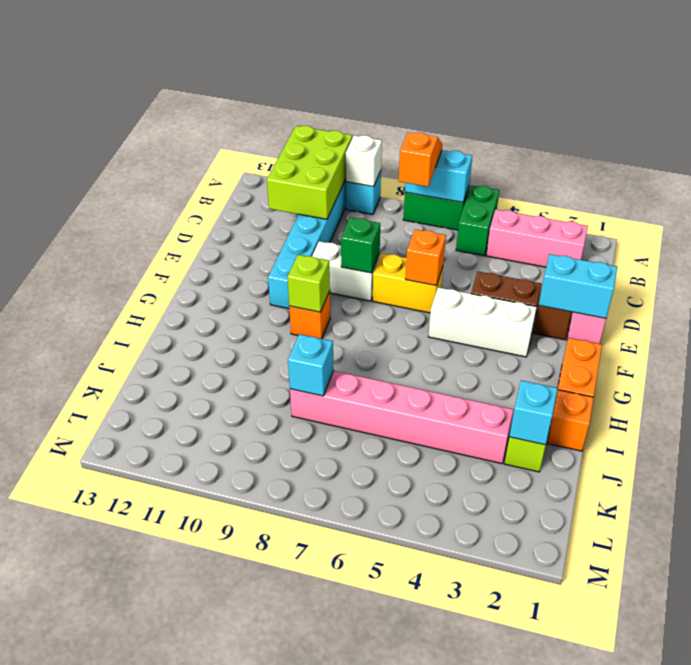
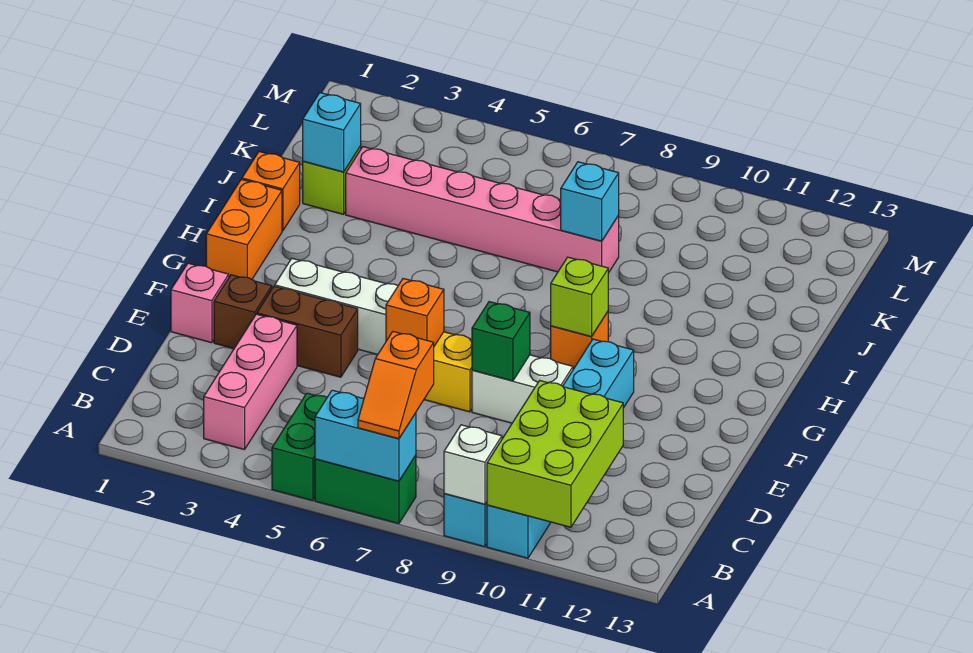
pink 1x3 brick [486,210,588,267] -> pink 1x3 brick turned to [204,314,297,450]
cyan 1x2 brick [539,254,617,318] -> none

